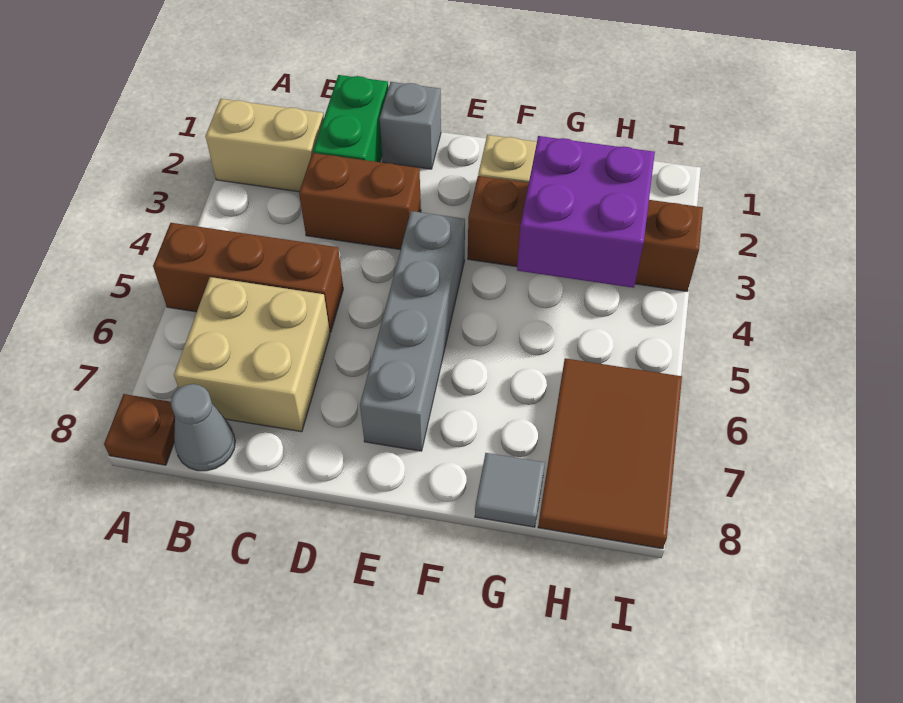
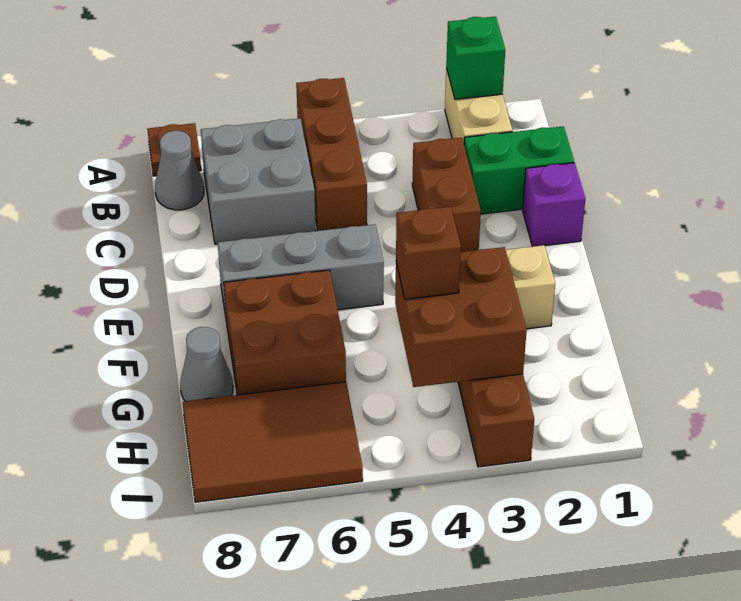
none -> green 1x1 brick [446,17,505,99]
tan 2x2 brick [174,277,330,432] -> grey 2x2 brick [201,118,316,244]
grey 1x1 brick [380,82,441,169] -> purple 1x1 brick [523,163,585,247]
grey 1x4 brick [360,211,465,451] -> grey 1x3 brick [218,224,384,317]
none -> brown 2x2 brick [224,270,346,395]
purple 2x2 brick [517,136,655,288] -> brown 2x2 brick [395,247,527,387]
none -> brown 1x1 brick [396,207,461,299]
grey 1x1 tile [475,453,545,527] -> grey 1x1 cone [180,327,233,401]

